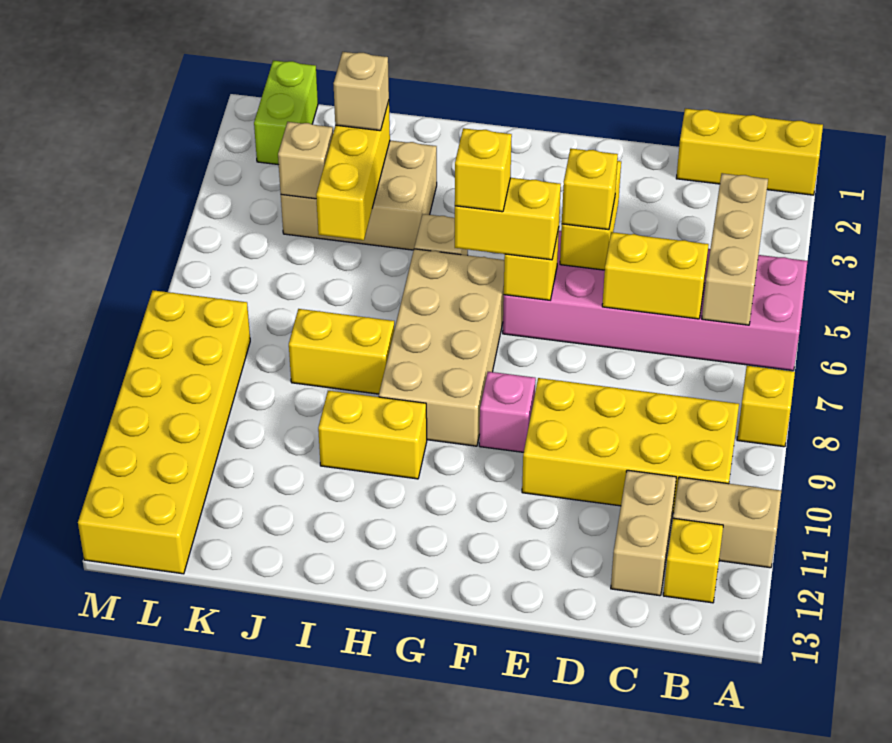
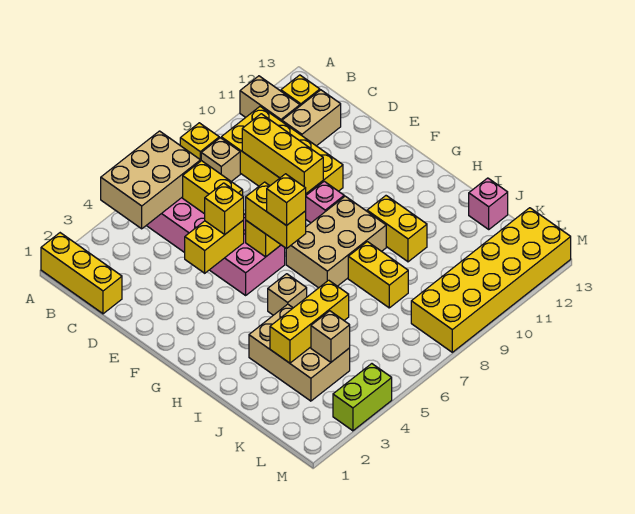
tan 1x3 brick [702,173,768,325] -> tan 2x3 brick [101,131,201,229]
none -> yellow 1x3 brick [242,114,323,193]
tan 2x4 brick [379,249,504,446] -> tan 2x3 brick [286,196,386,288]
tan 1x1 brick [333,52,389,131] -> tan 1x1 brick moved to [201,138,240,182]
none -> pink 1x1 brick [469,178,508,229]
lime 1x2 brick [254,60,318,165] -> lime 1x2 brick moved to [333,364,392,431]

